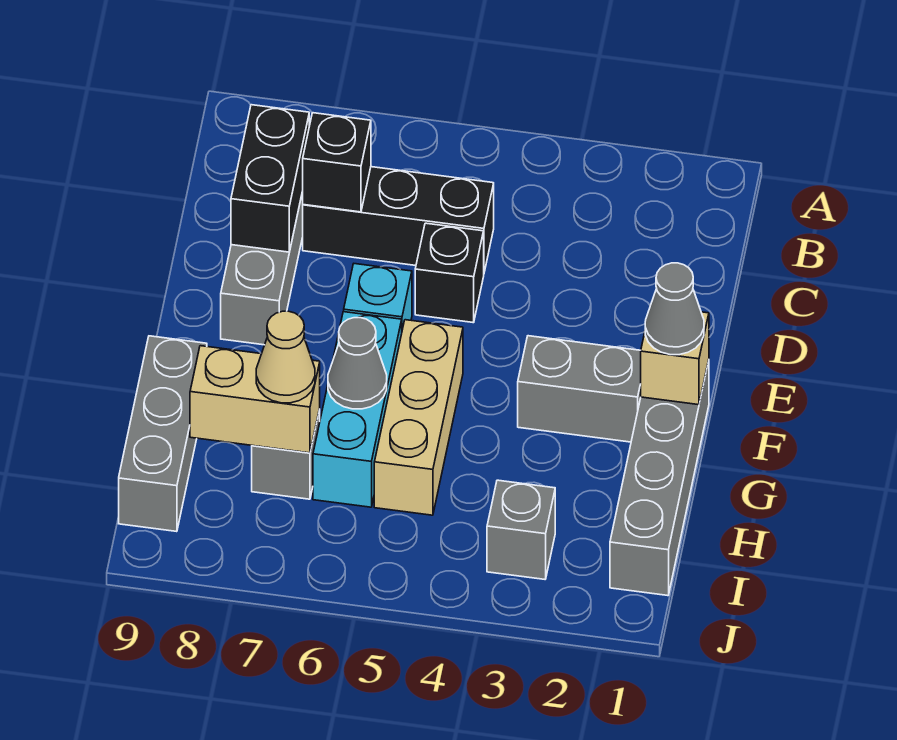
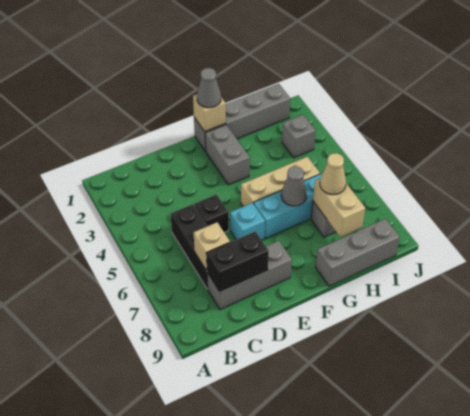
black 1x1 brick [302,113,371,212] -> tan 1x1 brick [194,222,230,271]

